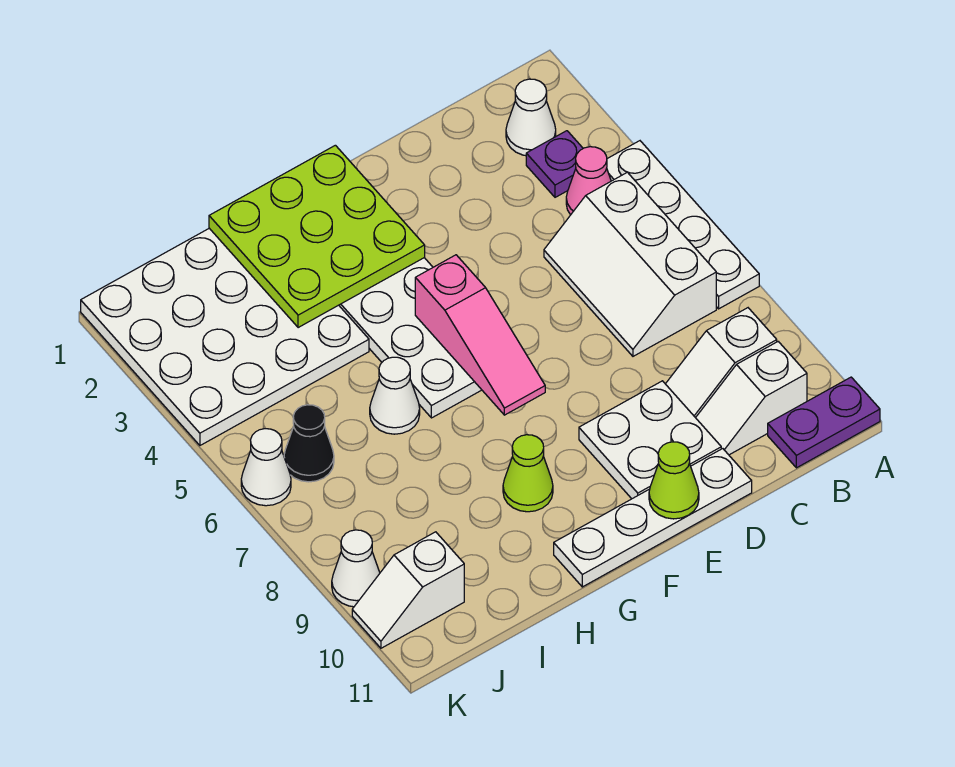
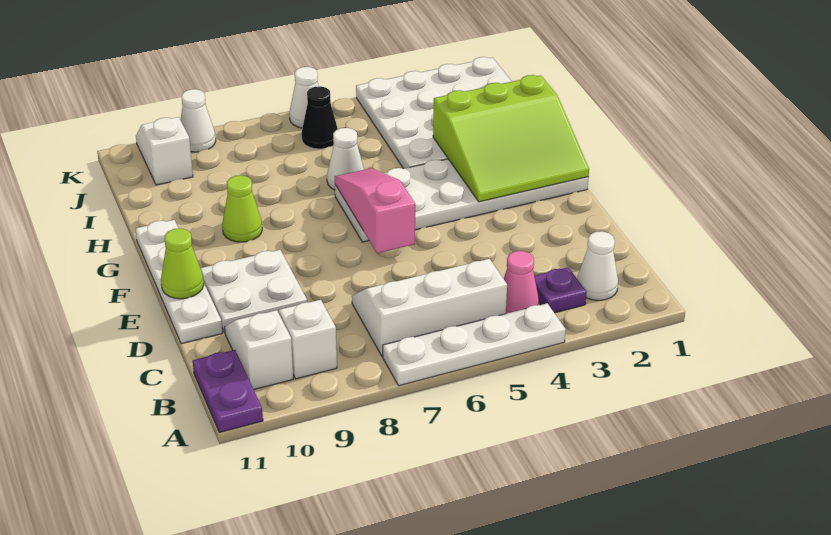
lime 3x3 plate [209,145,425,328] -> lime 3x3 slope [433,75,589,202]
pink 1x3 slope [415,255,545,415] -> pink 1x3 slope turned to [335,168,415,253]

